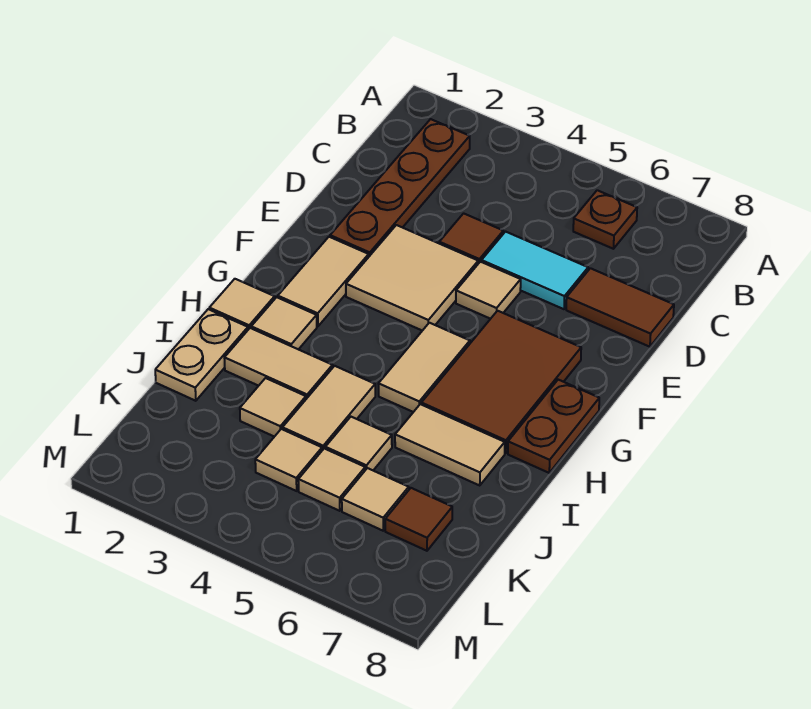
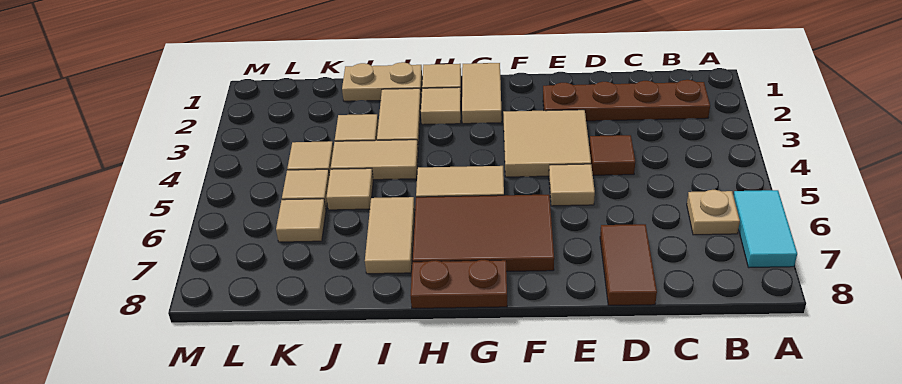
brown 1x1 plate [573,190,637,249] -> tan 1x1 plate [687,190,740,235]
cyan 1x2 tile [482,232,588,309] -> cyan 1x2 tile moved to [734,190,797,268]
tan 1x2 tile [278,237,369,326] -> tan 1x2 tile turned to [462,63,502,124]
brown 1x1 tile [385,488,452,551] -> none

